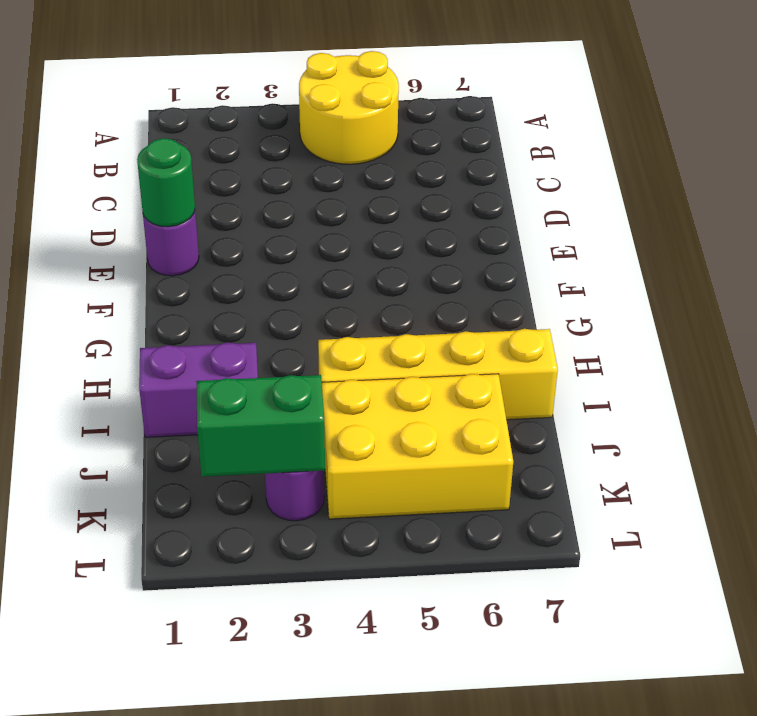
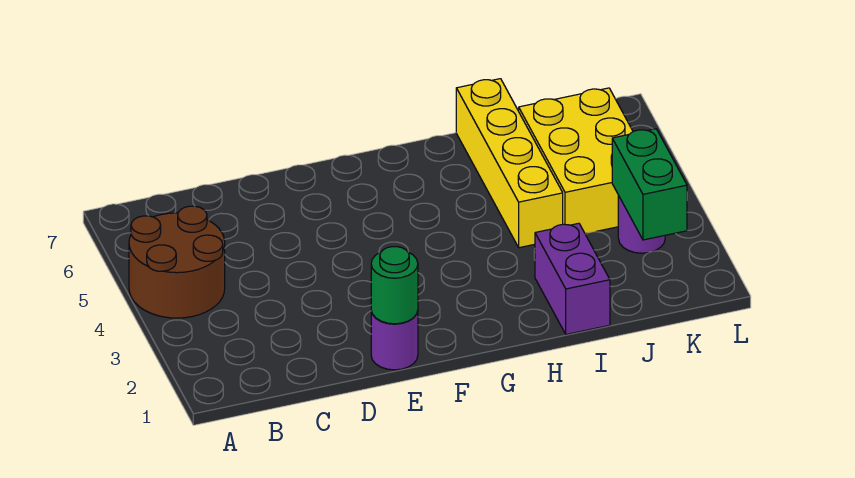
yellow 2x2 round brick [299,51,399,164] -> brown 2x2 round brick [129,206,225,318]

